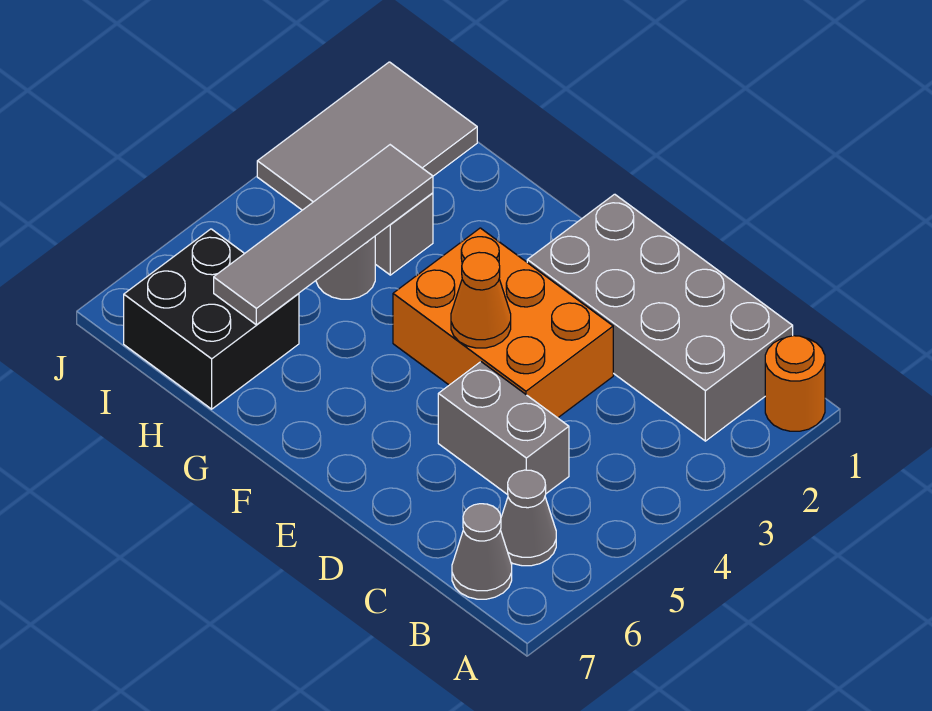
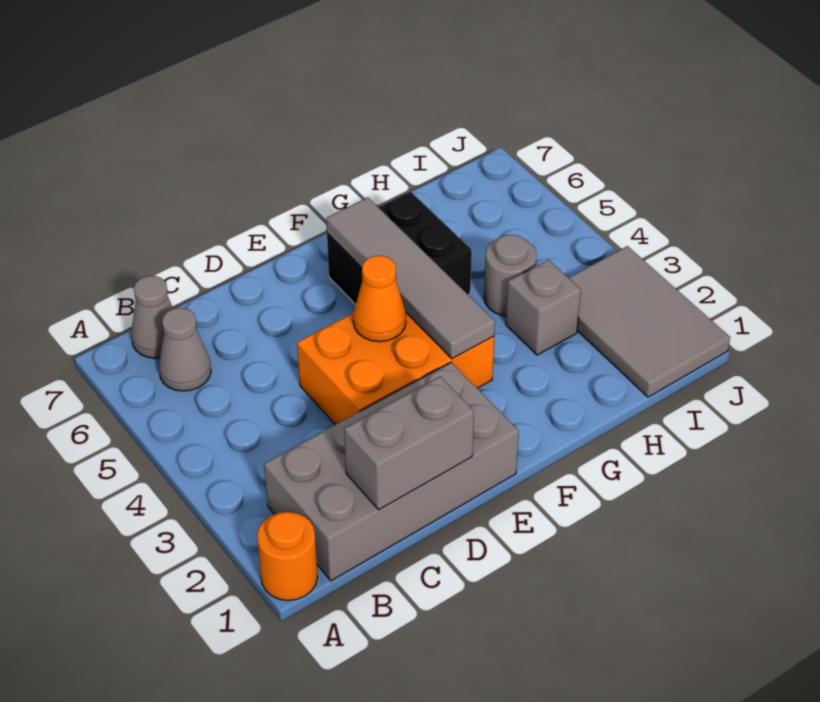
grey 1x2 brick [438,362,569,495] -> grey 1x2 brick moved to [344,377,474,510]
grey 1x4 tile [214,145,433,325] -> grey 1x4 tile moved to [326,197,495,359]
black 2x2 brick [124,229,299,409] -> black 2x2 brick moved to [327,192,472,305]

